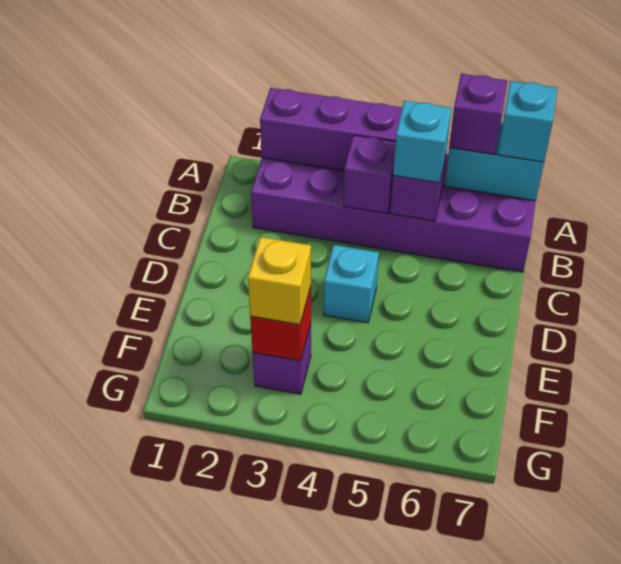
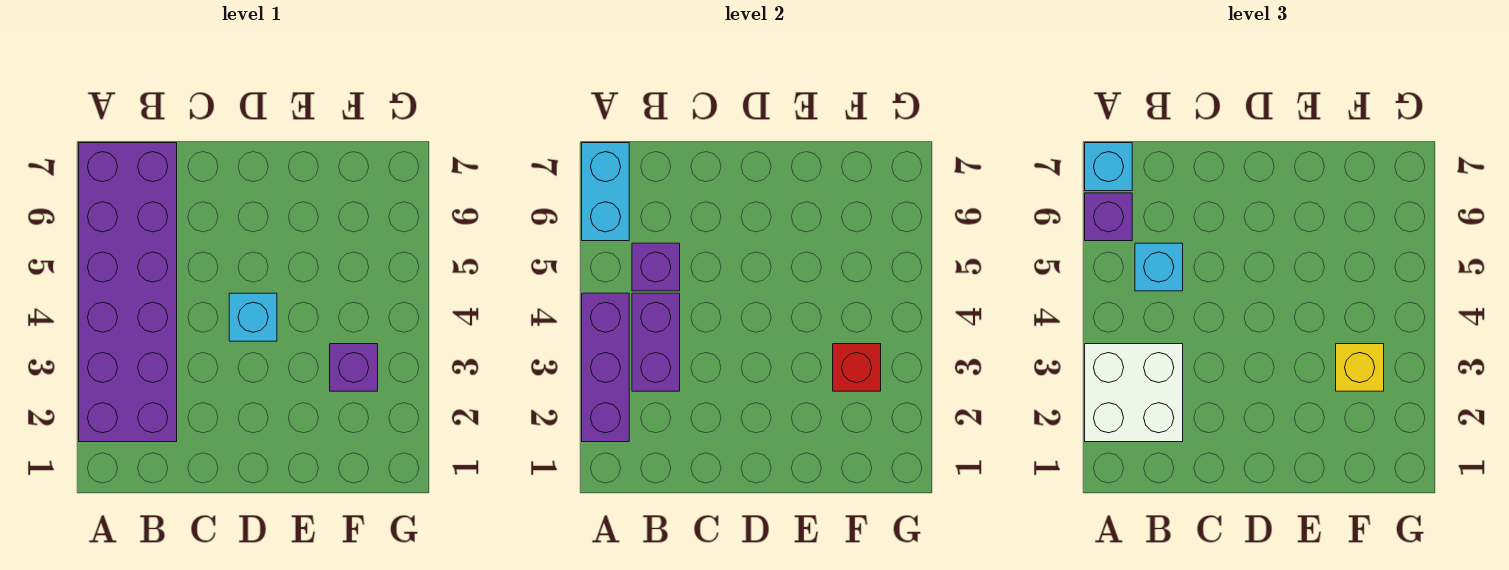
none -> white 2x2 brick [1085,344,1183,442]
purple 1x1 brick [343,135,396,214] -> purple 1x2 brick [632,293,680,391]

